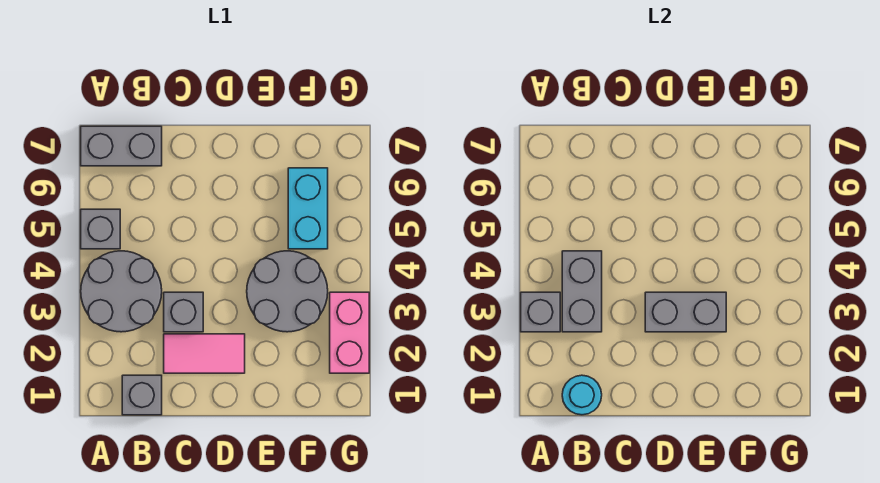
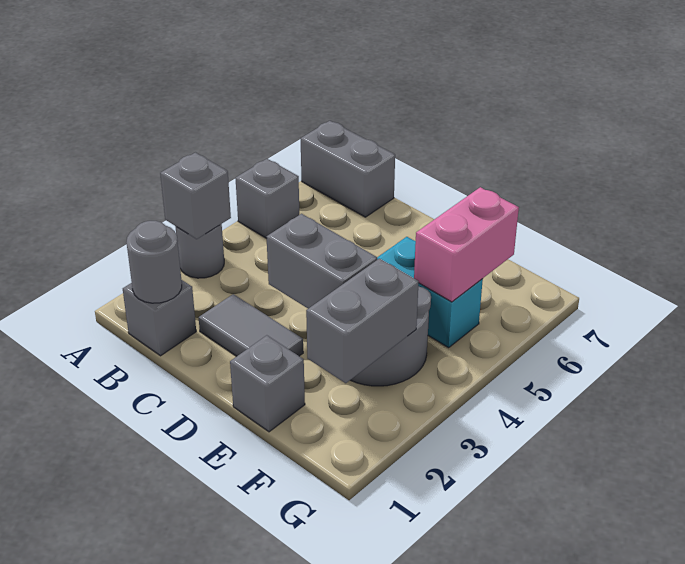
grey 2x2 round brick [81,251,162,332] -> grey 1x1 round brick [175,224,224,278]
cyan 1x1 round brick [562,375,602,415] -> grey 1x1 round brick [126,221,182,303]
grey 1x2 brick [562,251,602,332] -> grey 1x2 brick moved to [306,259,419,383]
pink 1x2 tile [164,334,245,373] -> grey 1x2 tile [199,294,303,356]
grey 1x1 brick [164,292,203,332] -> grey 1x1 brick moved to [230,335,305,432]
cyan 1x2 brick [288,168,328,249] -> cyan 1x2 brick turned to [377,237,483,348]
pink 1x2 brick [330,292,369,373] -> pink 1x2 brick moved to [414,187,519,302]

